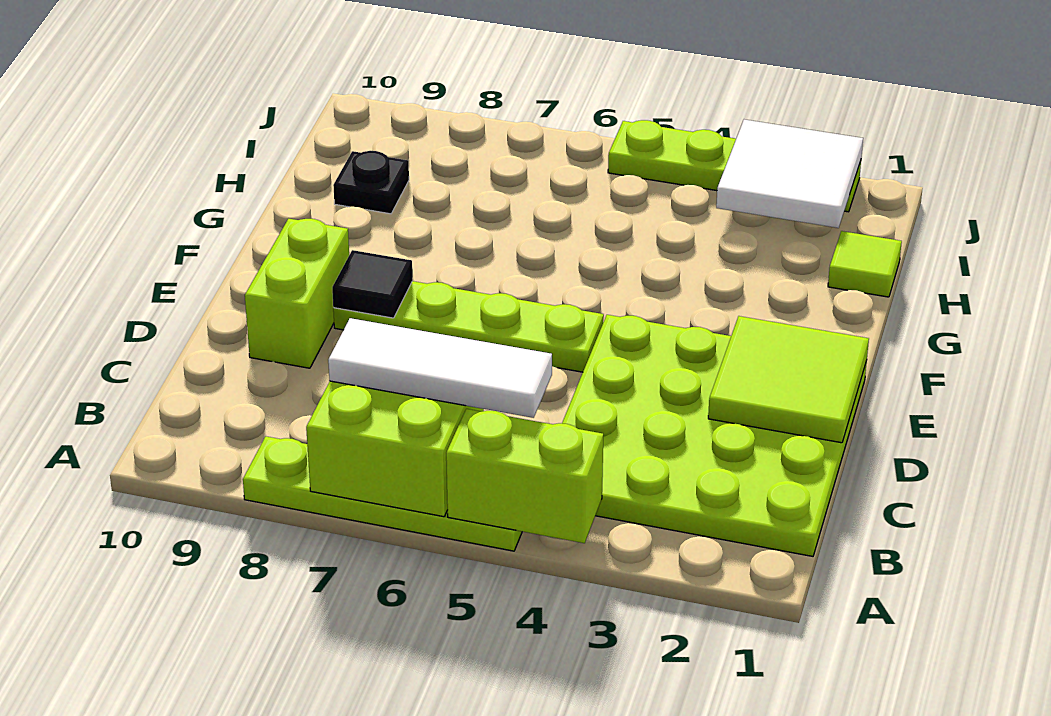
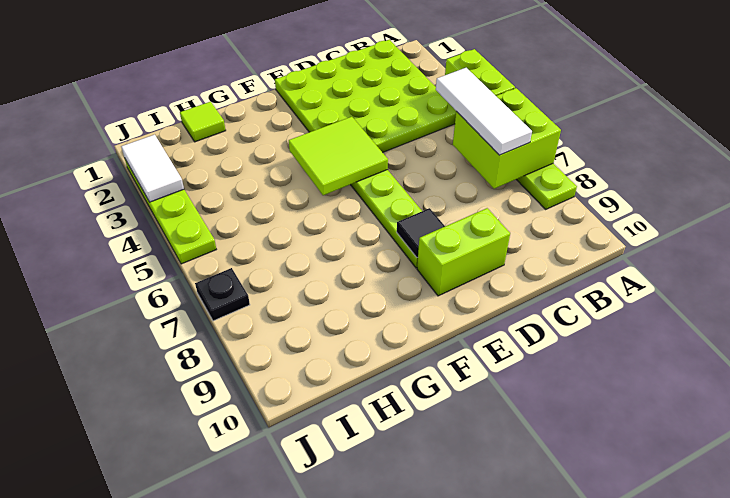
lime 2x2 tile [708,316,869,443] -> lime 2x2 tile moved to [289,117,388,195]
black 1x1 plate [333,151,409,214] -> black 1x1 plate moved to [195,268,250,321]
white 2x2 tile [716,120,863,228] -> white 1x2 tile [121,135,184,202]

